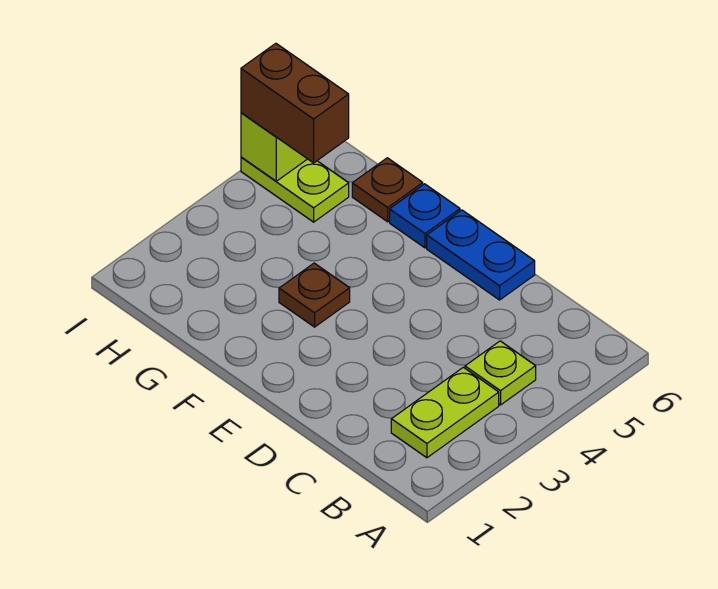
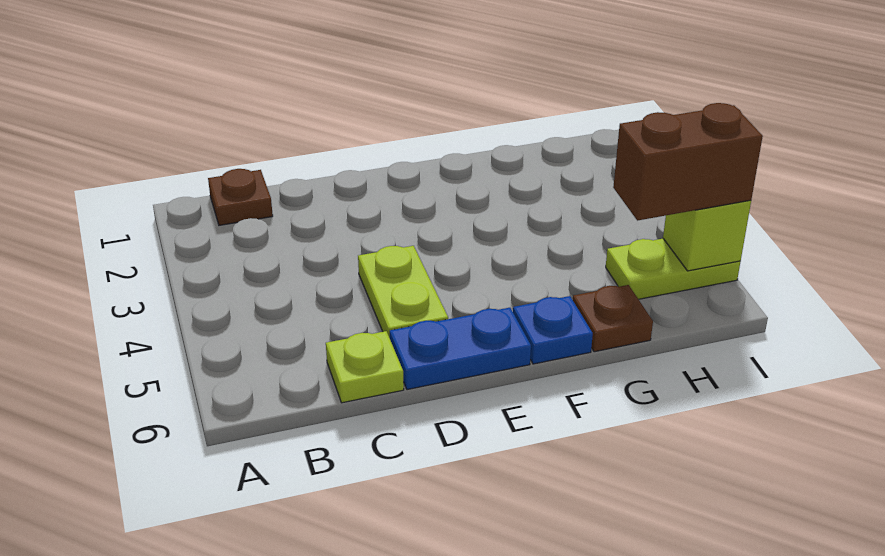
lime 1x2 plate [391,367,499,458] -> lime 1x2 plate moved to [358,246,448,338]
lime 1x1 plate [465,341,536,405] -> lime 1x1 plate moved to [326,331,404,403]
brown 1x1 plate [279,263,350,327] -> brown 1x1 plate moved to [208,169,273,225]

